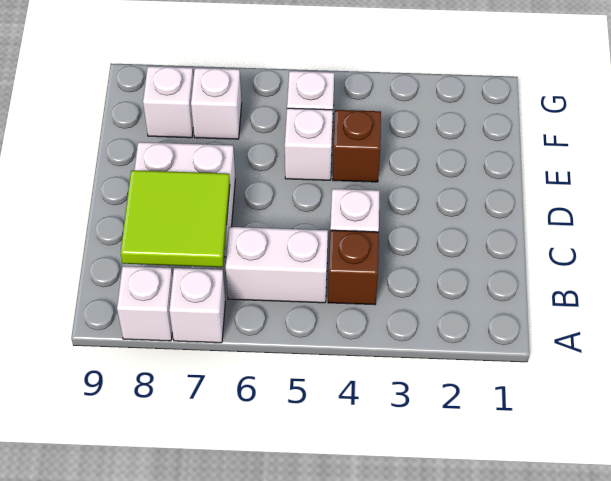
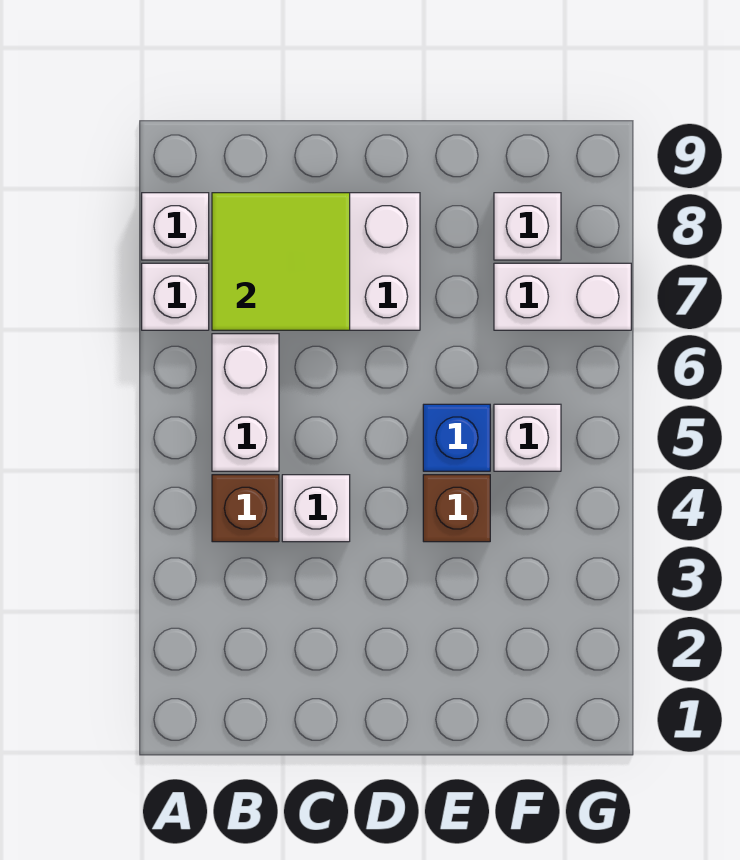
white 1x1 brick [285,108,333,180] -> blue 1x1 brick [423,404,490,471]
white 1x1 brick [191,68,242,139] -> white 1x2 brick [494,263,631,330]

